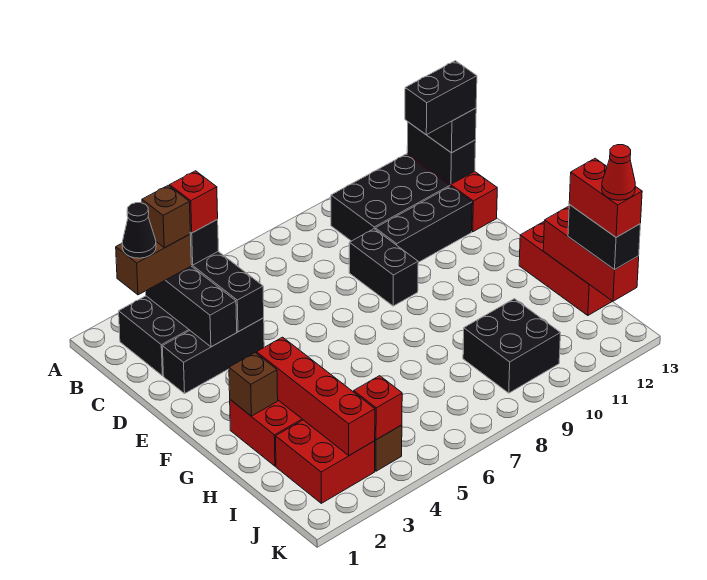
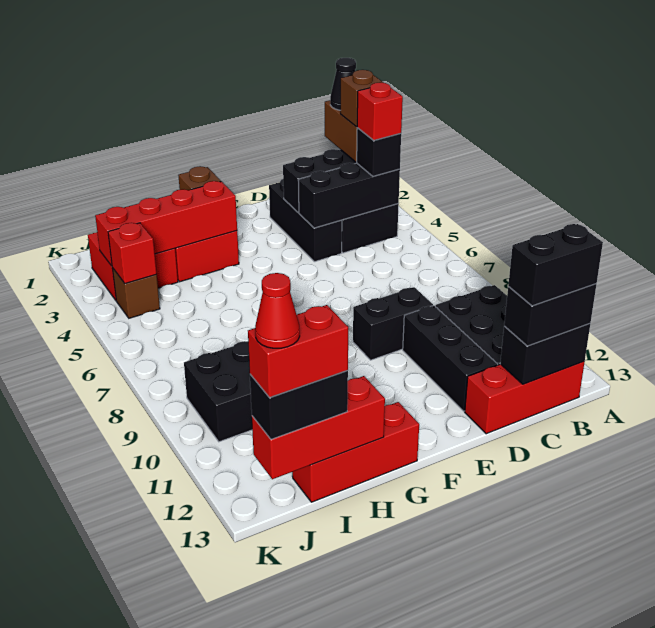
black 1x2 brick [405,61,477,135] -> black 1x2 brick turned to [508,224,603,306]

